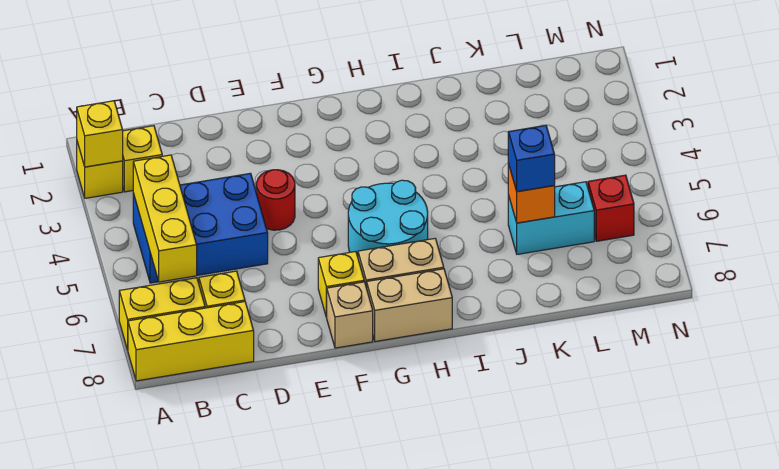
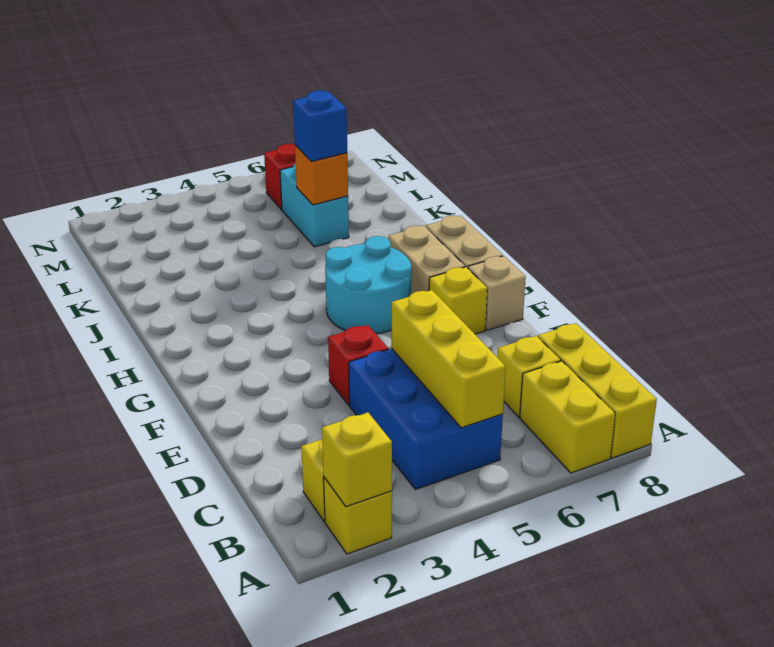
yellow 1x3 brick [133,155,197,282] -> yellow 1x3 brick turned to [391,290,506,428]
red 1x1 round brick [256,170,295,230] -> red 1x1 brick [328,325,388,405]

